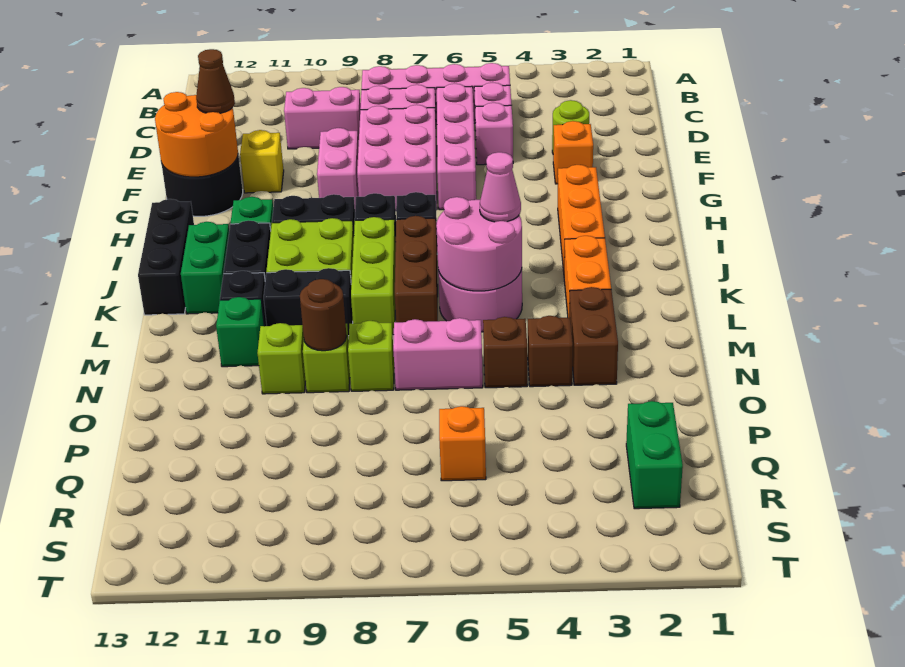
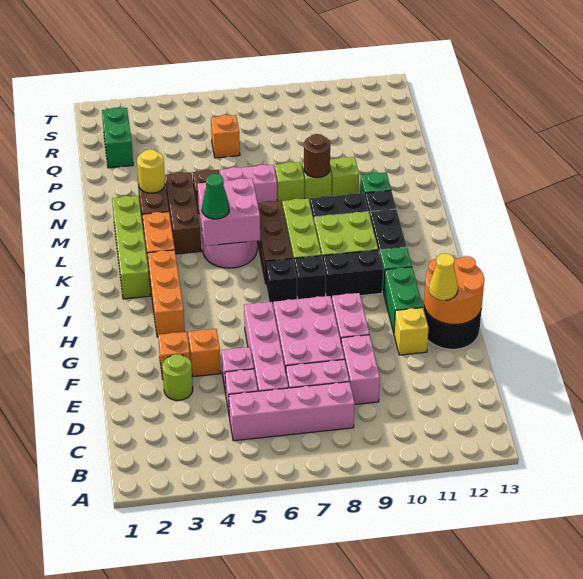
pink 1x2 brick [284,87,361,149] -> pink 1x2 brick turned to [341,335,380,404]
none -> orange 1x1 brick [188,329,221,377]
brown 1x1 cone [196,49,235,113] -> yellow 1x1 cone [429,253,458,300]
black 1x3 brick [138,199,194,315] -> none
none -> lime 1x4 brick [112,196,150,299]
green 1x2 brick [181,222,229,314] -> green 1x2 brick moved to [384,267,423,333]
pink 2x2 round brick [436,197,522,291] -> pink 2x2 brick [198,178,260,246]
pink 1x1 cone [480,152,521,222] -> green 1x1 cone [202,174,229,219]
none -> yellow 1x1 round brick [137,149,165,193]
brown 1x1 brick [528,316,573,387] -> brown 1x3 brick [165,172,201,254]

